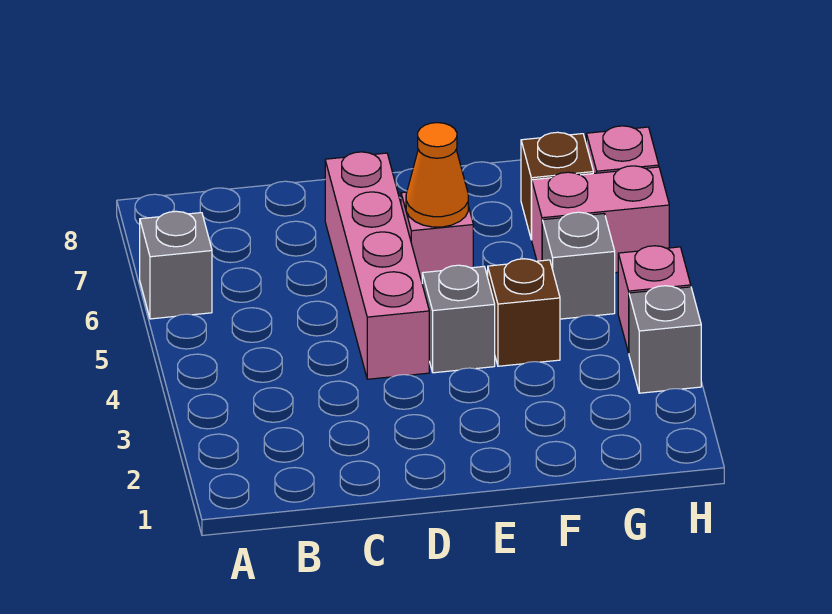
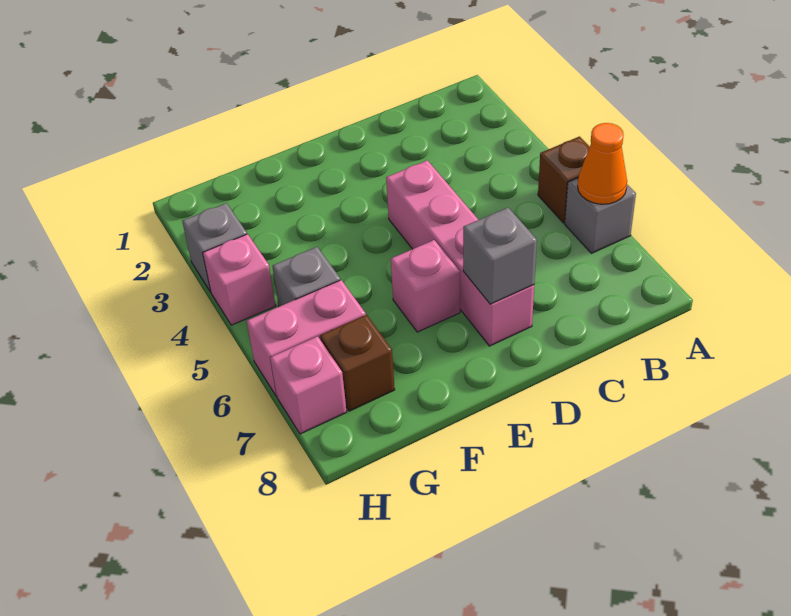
grey 1x1 brick [422,265,495,373] -> grey 1x1 brick moved to [463,207,537,304]
orange 1x1 cone [406,123,468,227] -> orange 1x1 cone moved to [578,123,627,204]
brown 1x1 brick [488,259,560,366] -> brown 1x1 brick moved to [538,137,590,223]

